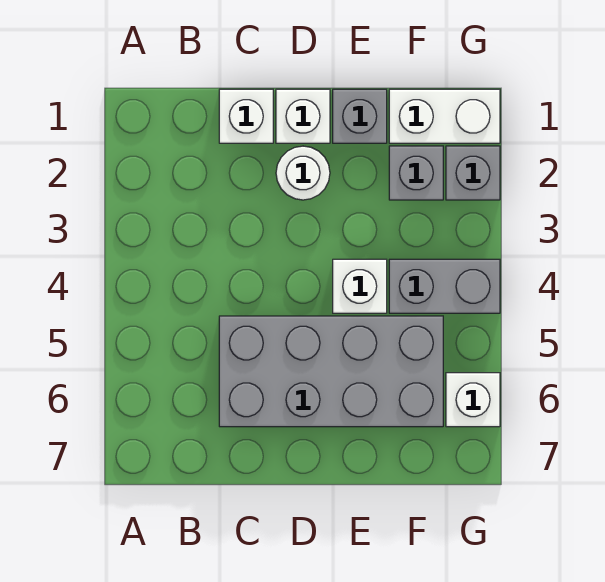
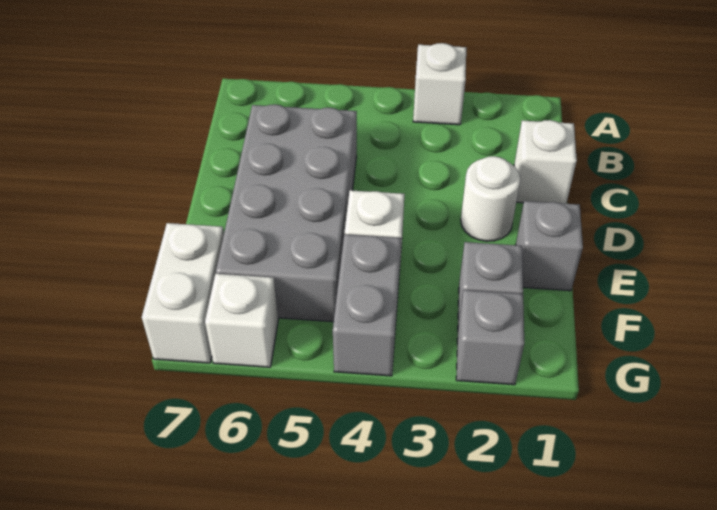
white 1x1 brick [276,89,330,143] -> white 1x1 brick moved to [413,43,466,125]
white 1x2 brick [389,89,500,143] -> white 1x2 brick moved to [142,223,224,363]

